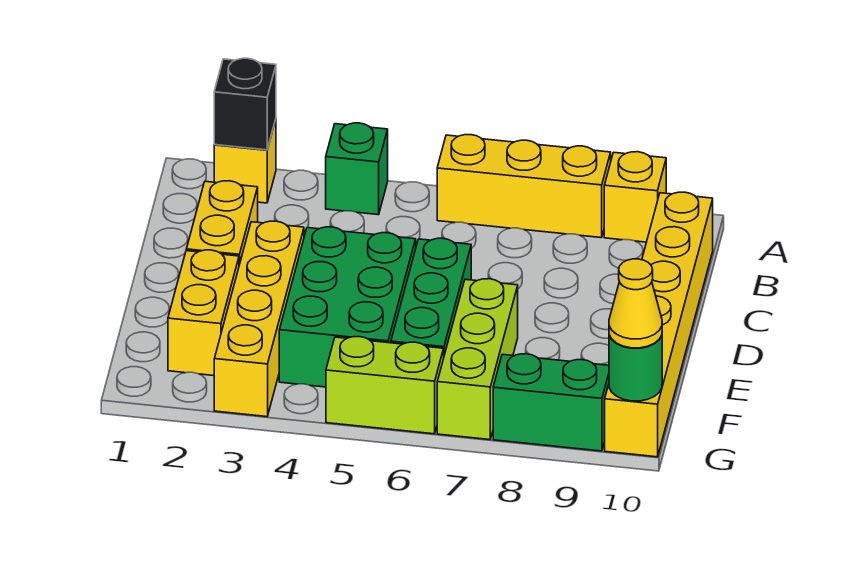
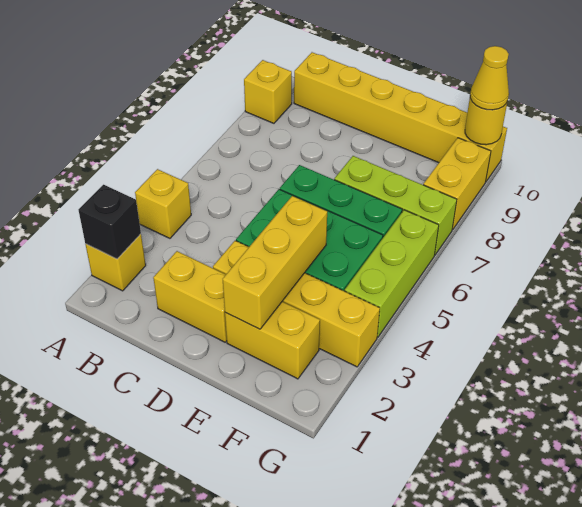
green 1x1 brick [326,123,388,215] -> yellow 1x1 brick [135,169,191,238]
yellow 1x3 brick [437,135,611,238] -> yellow 1x3 brick moved to [223,196,327,329]
lime 1x2 brick [326,337,444,434] -> lime 1x3 brick [345,210,439,337]
green 1x2 brick [493,354,609,451] -> yellow 1x2 brick [423,138,491,230]
green 1x1 round brick [609,335,662,401] -> yellow 1x1 round brick [465,99,507,145]

